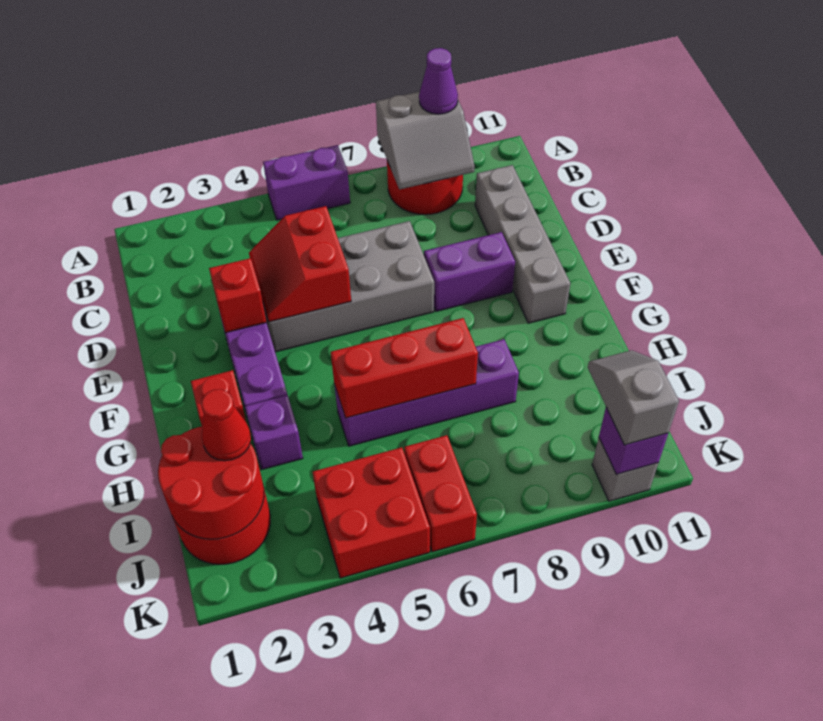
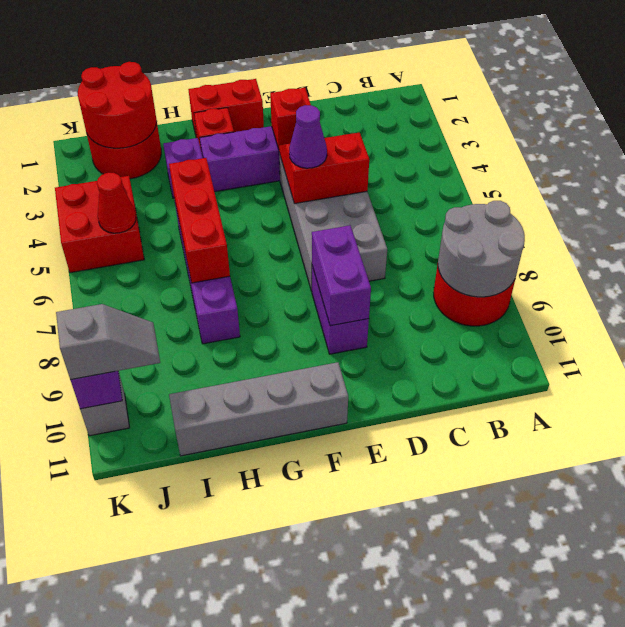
purple 1x2 brick [263,145,350,220] -> purple 1x2 brick moved to [312,225,371,326]
grey 2x2 slope [376,91,475,189] -> grey 2x2 round brick [438,201,525,297]
purple 1x1 cone [419,48,458,114] -> purple 1x1 cone moved to [289,105,327,168]
grey 1x4 brick [475,165,570,323] -> grey 1x4 brick moved to [169,362,348,456]
red 1x1 cone [201,389,251,461] -> red 1x1 cone moved to [97,173,136,233]
red 1x2 brick [404,435,477,552] -> red 1x2 brick moved to [188,79,264,138]

